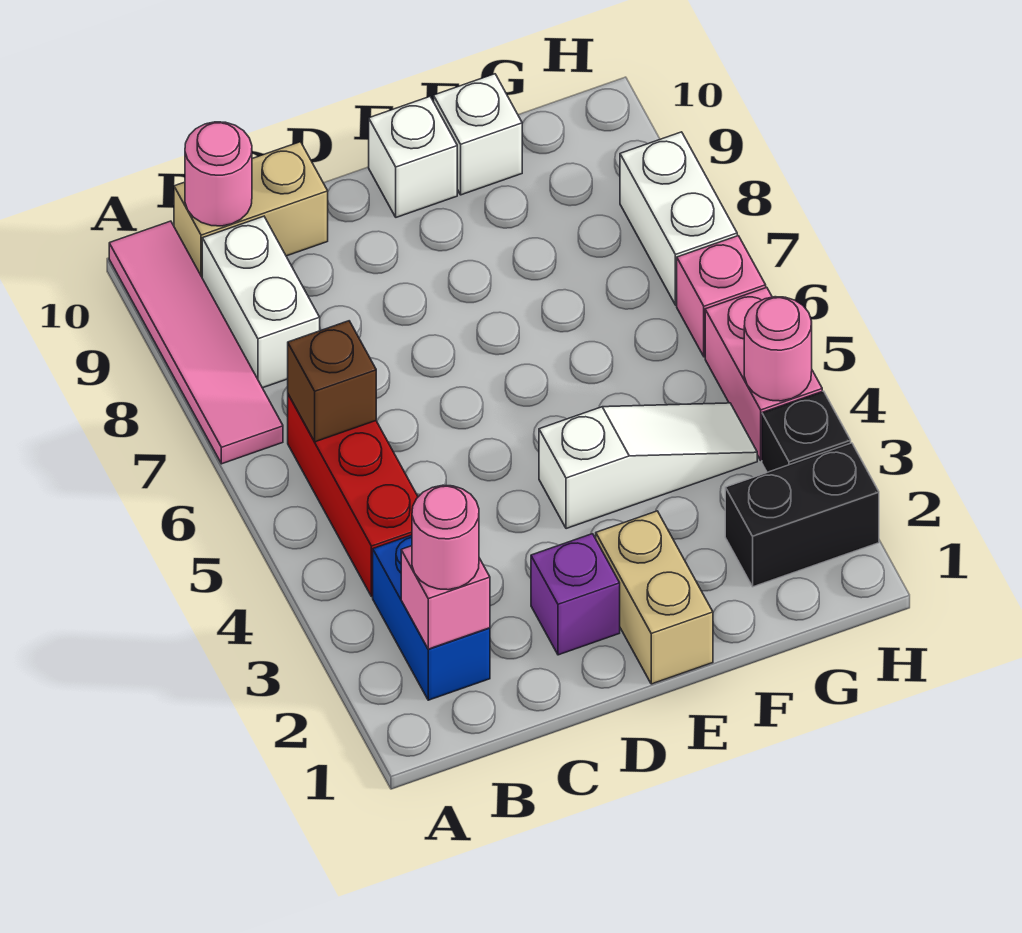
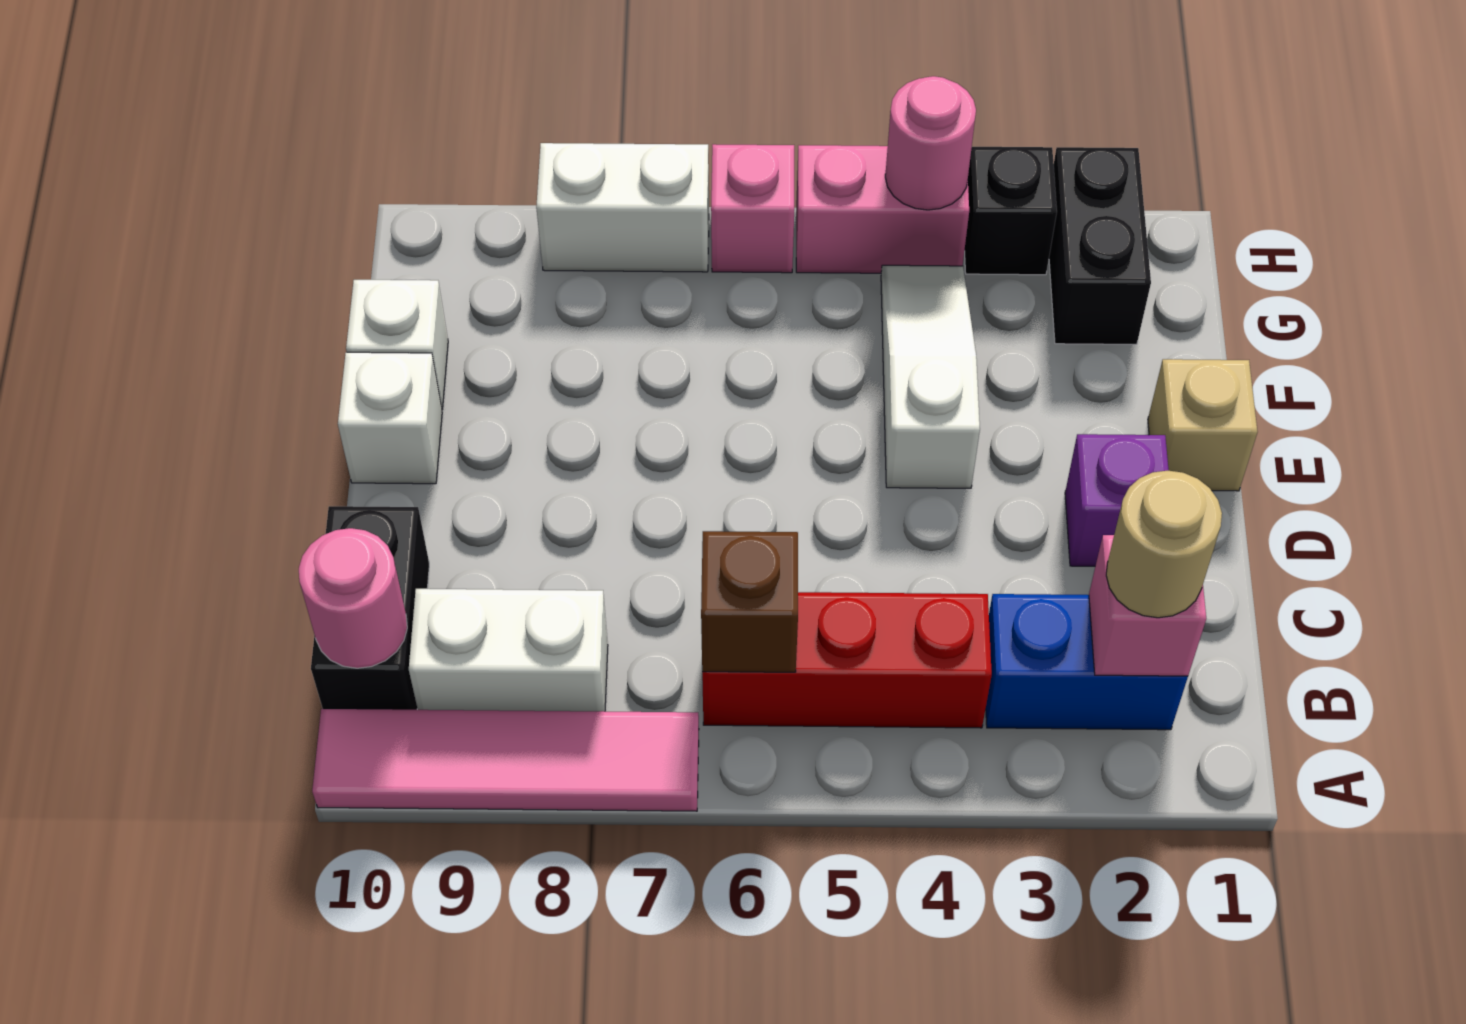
pink 1x1 round brick [412,485,479,590] -> tan 1x1 round brick [1106,471,1222,618]
tan 1x2 brick [174,142,328,277] -> black 1x2 brick [311,506,429,710]
tan 1x2 brick [596,511,713,684] -> tan 1x1 brick [1148,359,1258,491]

